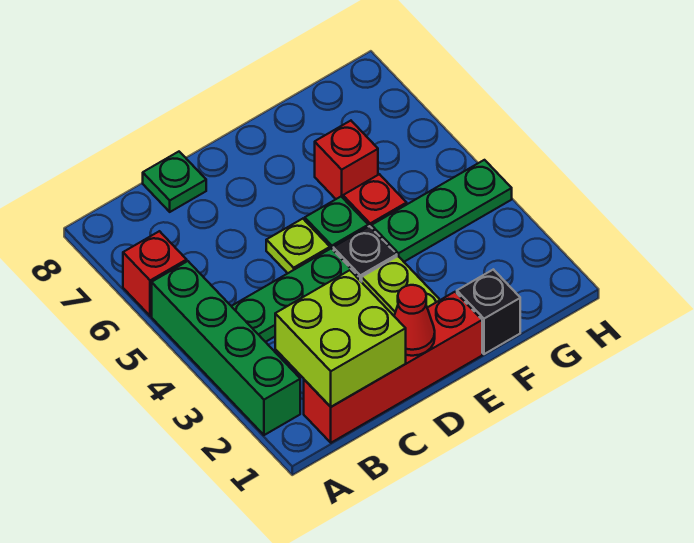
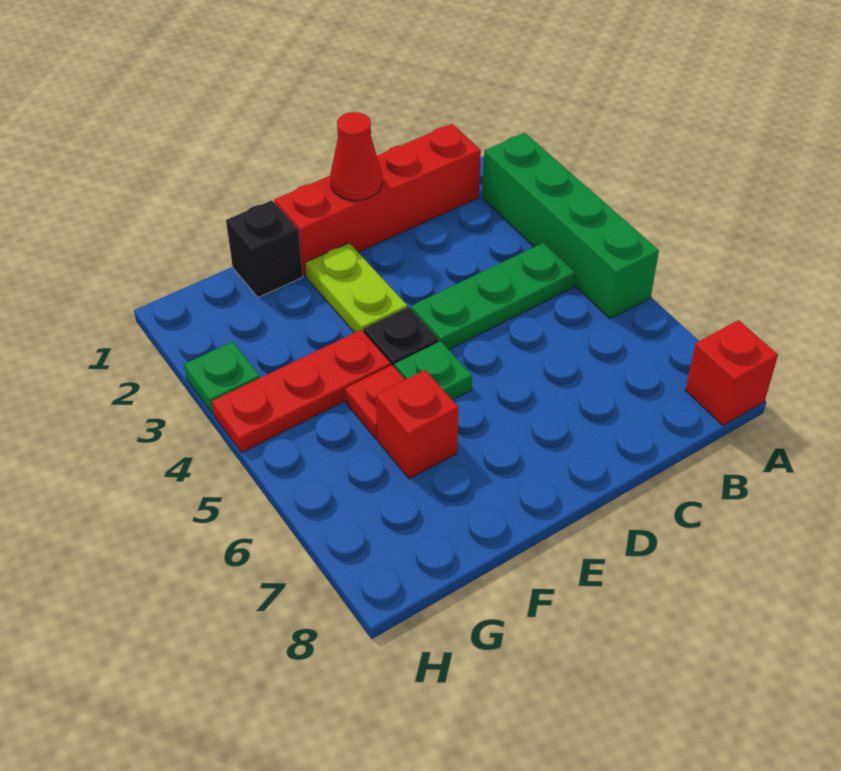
red 1x1 brick [123,231,187,316] -> red 1x1 brick moved to [685,320,778,425]
lime 2x2 brick [275,270,406,407] -> none
green 1x1 plate [143,152,206,212] -> green 1x1 plate moved to [184,342,260,414]
lime 1x1 plate [266,219,330,273] -> none
green 1x3 plate [372,160,512,262] -> red 1x3 plate [212,330,391,452]

